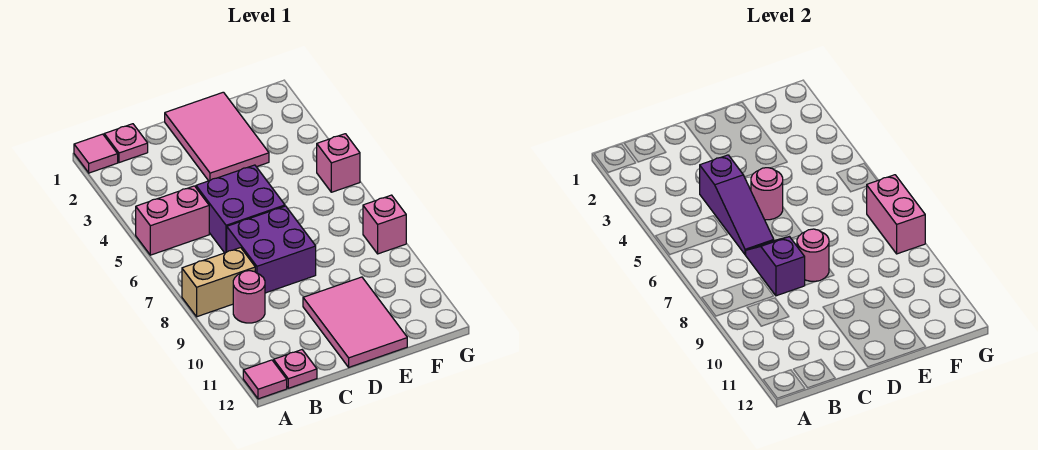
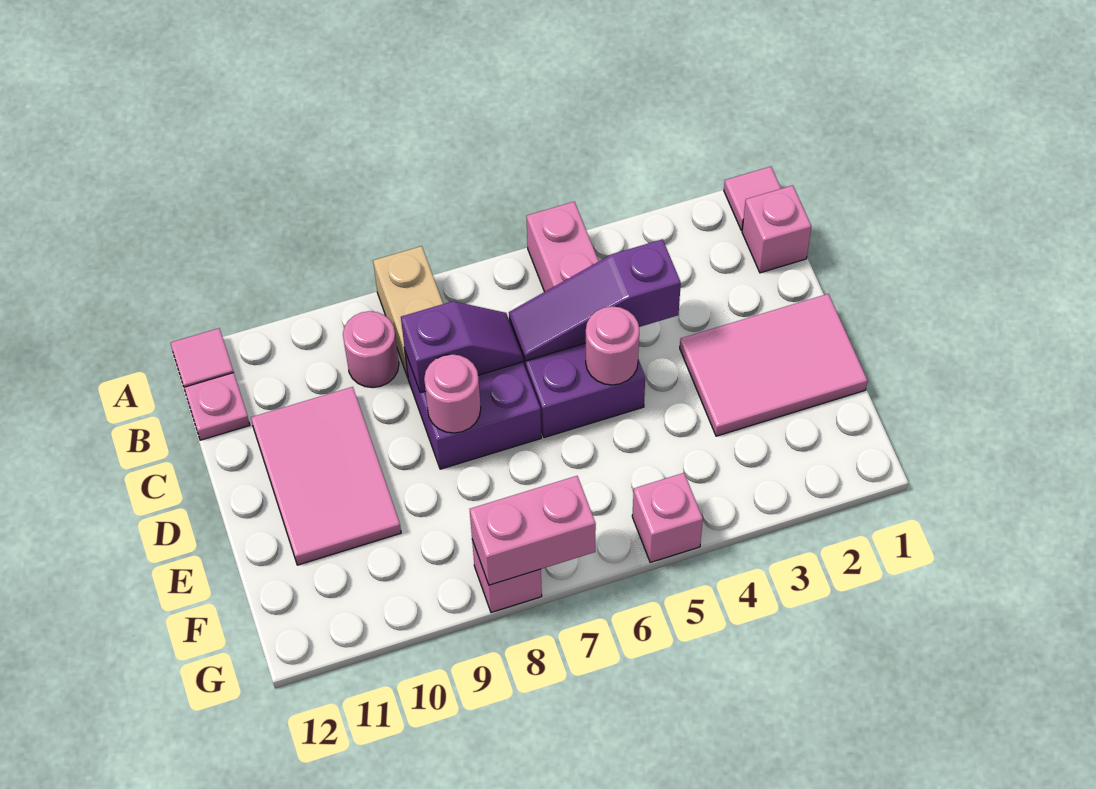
pink 1x1 plate [104,124,148,163] -> pink 1x1 brick [742,185,811,273]
pink 2x3 tile [303,277,407,367] -> pink 2x3 tile turned to [251,387,401,565]

